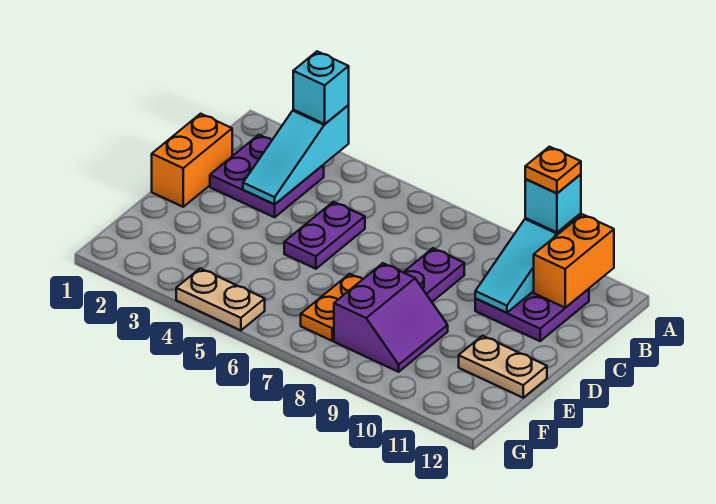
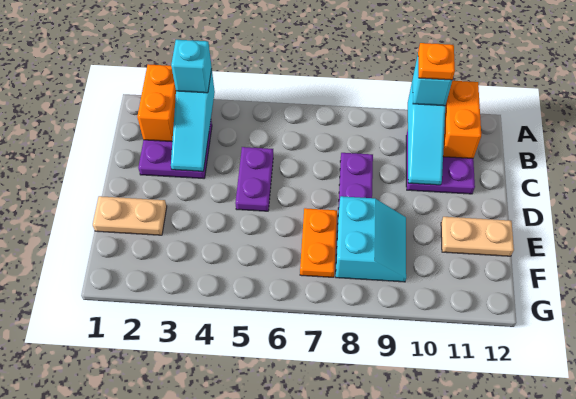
orange 1x2 brick [152,114,232,207] -> orange 1x2 brick moved to [137,64,176,141]
purple 2x2 slope [334,263,448,372] -> cyan 2x2 slope [336,196,406,282]
tan 1x2 plate [176,268,265,330] -> tan 1x2 plate moved to [93,196,167,235]

